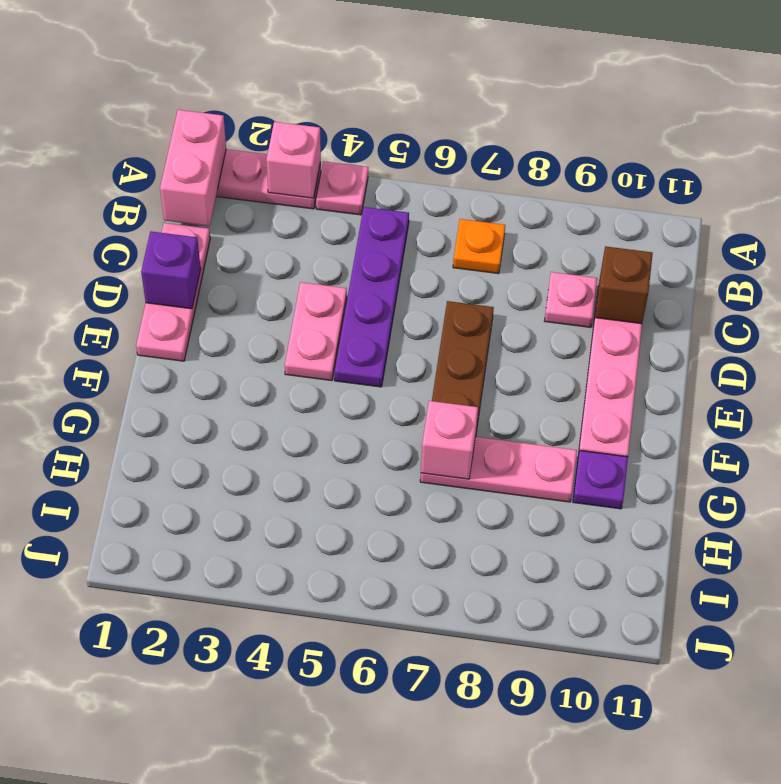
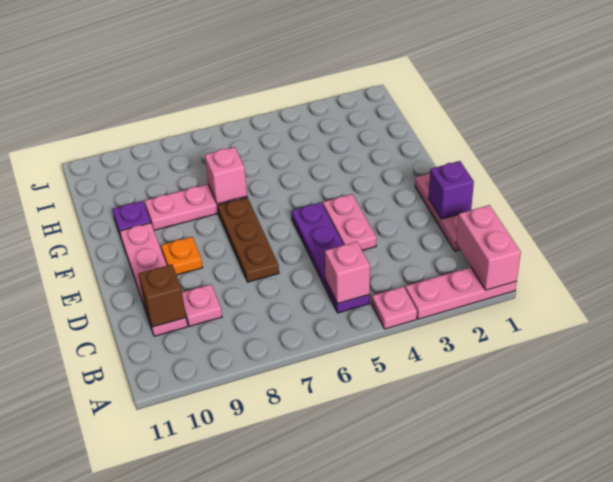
pink 1x1 brick [266,122,321,198] -> pink 1x1 brick moved to [325,242,370,304]
orange 1x1 plate [453,219,505,274] -> orange 1x1 plate moved to [161,237,203,275]

